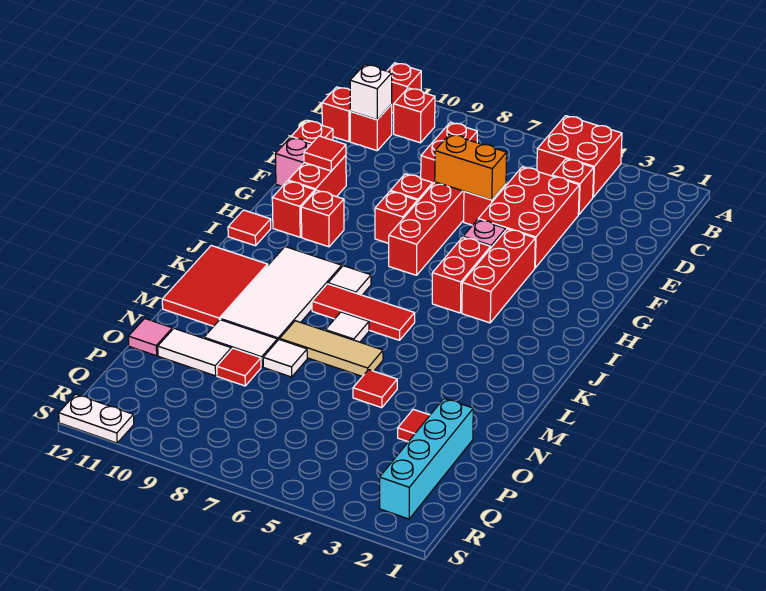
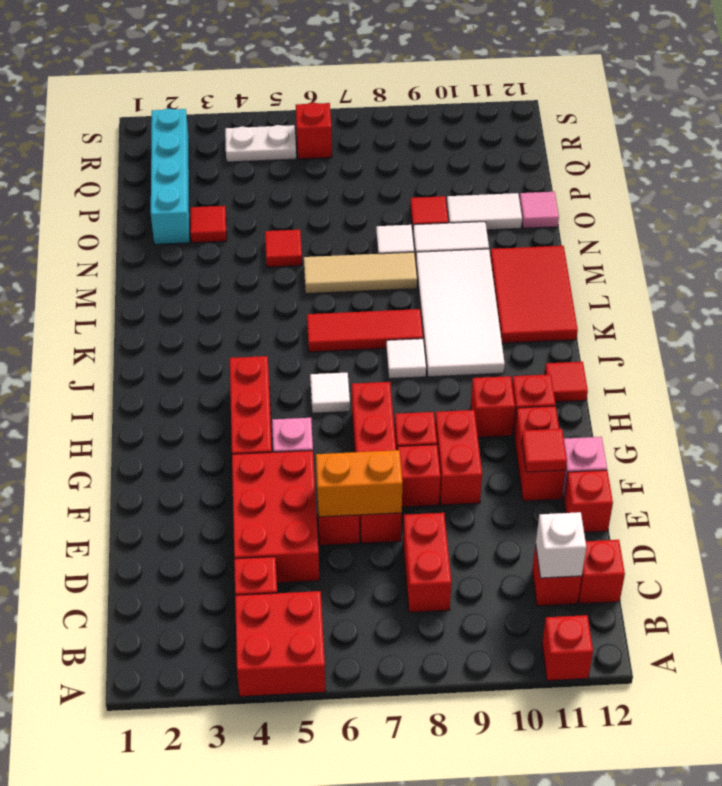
red 1x1 brick [394,88,435,143] -> red 1x1 brick moved to [296,103,332,159]
red 1x2 brick [432,237,491,313] -> red 1x2 brick moved to [435,410,482,505]
white 1x1 tile [326,312,369,342] -> white 1x1 tile moved to [310,373,350,413]
white 1x2 plate [59,394,134,443] -> white 1x2 plate moved to [225,125,296,162]

